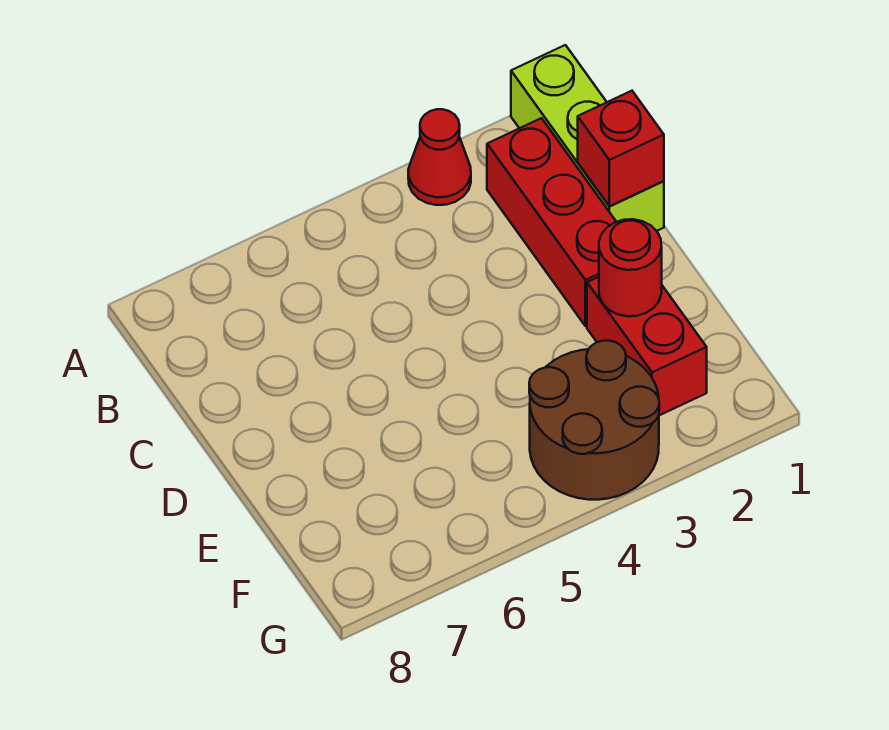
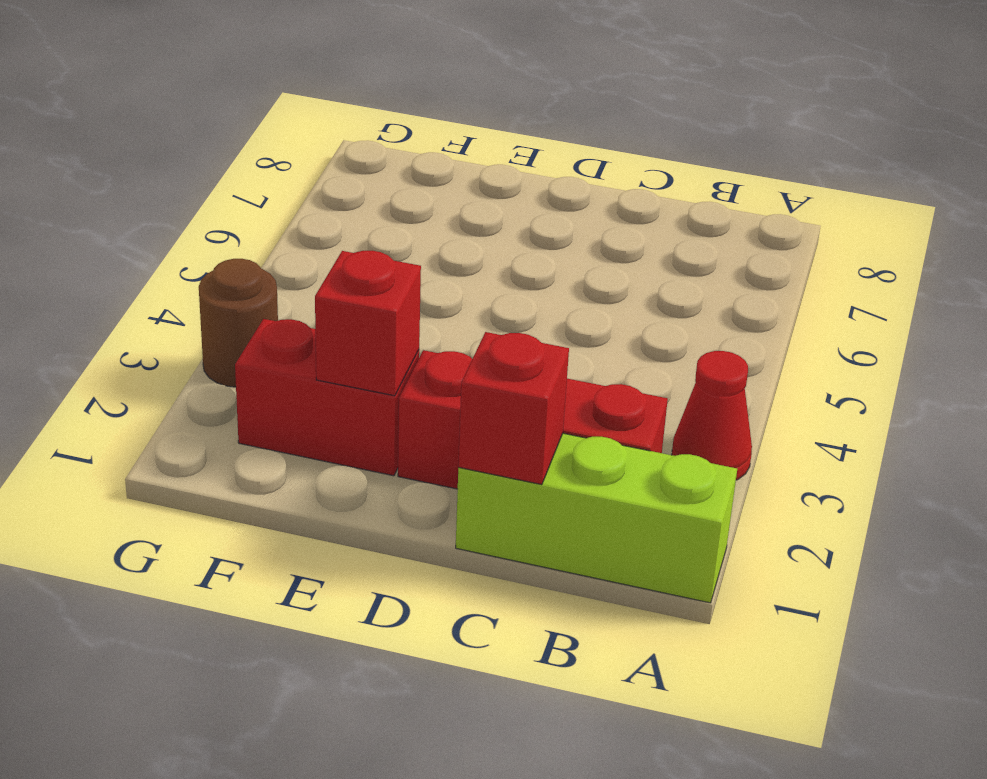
red 1x1 round brick [599,219,662,316] -> red 1x1 brick [315,251,421,396]
brown 2x2 round brick [529,341,659,500] -> brown 1x1 round brick [199,259,278,387]

